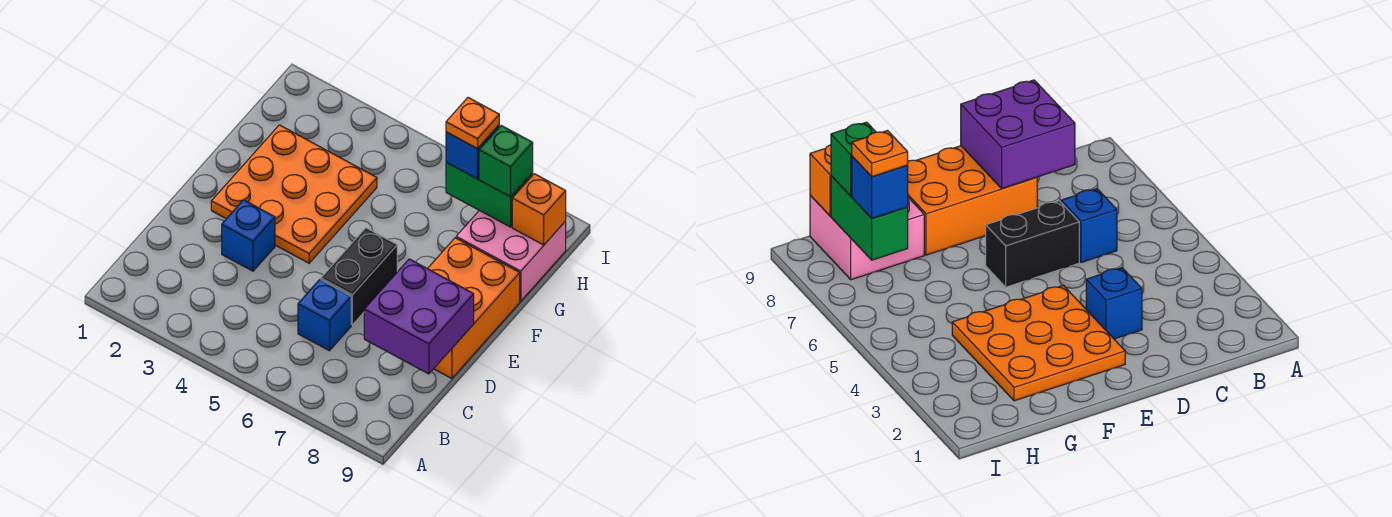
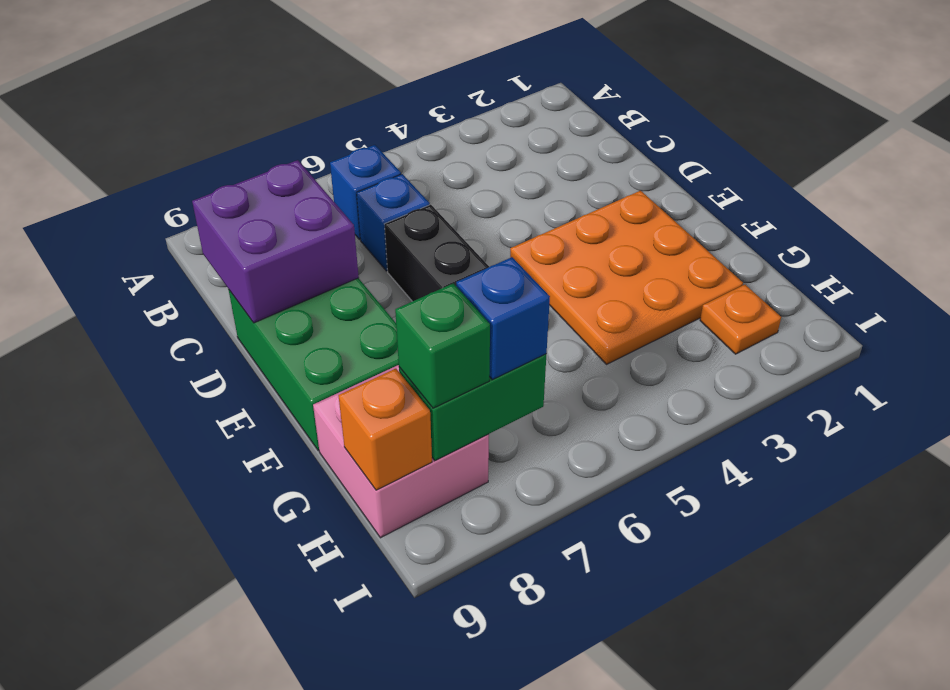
blue 1x1 brick [222,200,275,271] -> blue 1x1 brick moved to [330,145,401,240]
orange 2x3 brick [428,238,520,379] -> green 2x3 brick [229,278,399,451]
orange 1x1 plate [446,98,499,149] -> orange 1x1 plate moved to [700,285,781,354]

